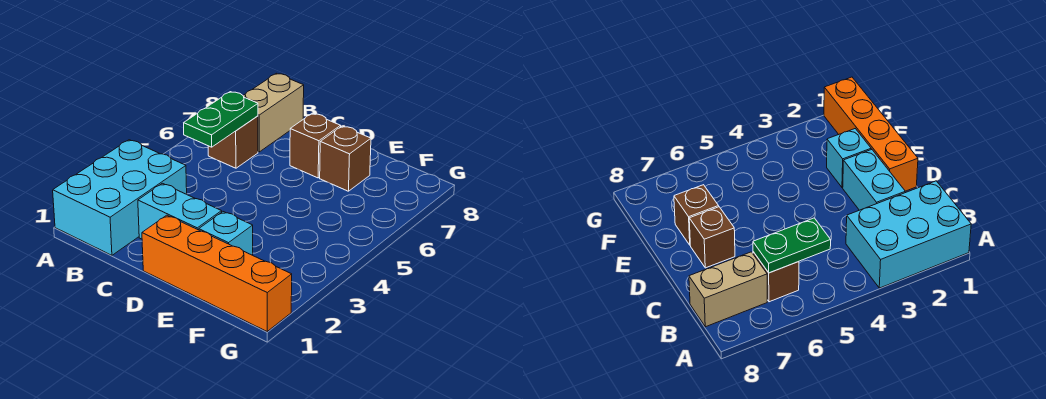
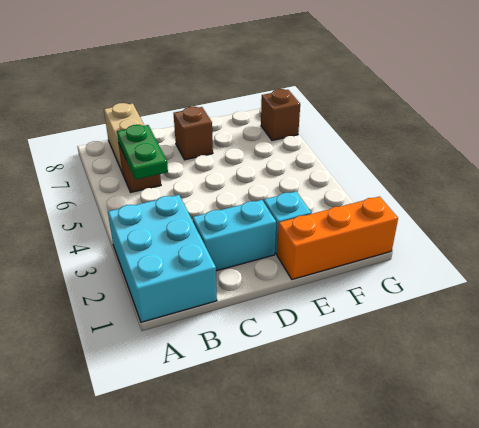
orange 1x4 brick [142,215,292,331] -> orange 1x3 brick [277,197,398,279]
brown 1x1 brick [320,126,371,191] -> brown 1x1 brick moved to [261,89,300,140]

